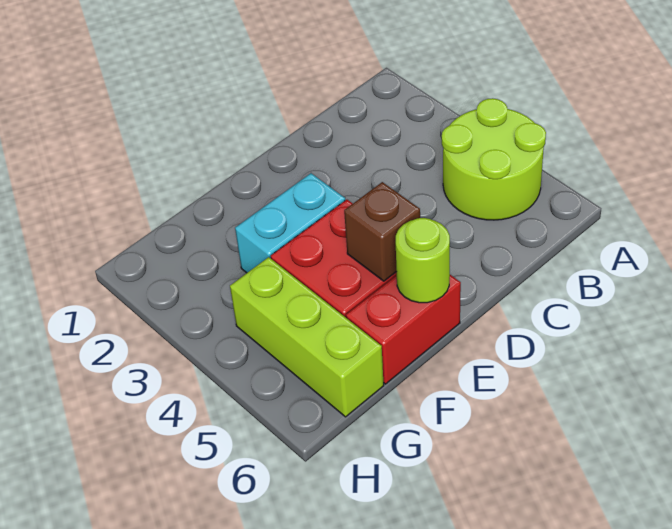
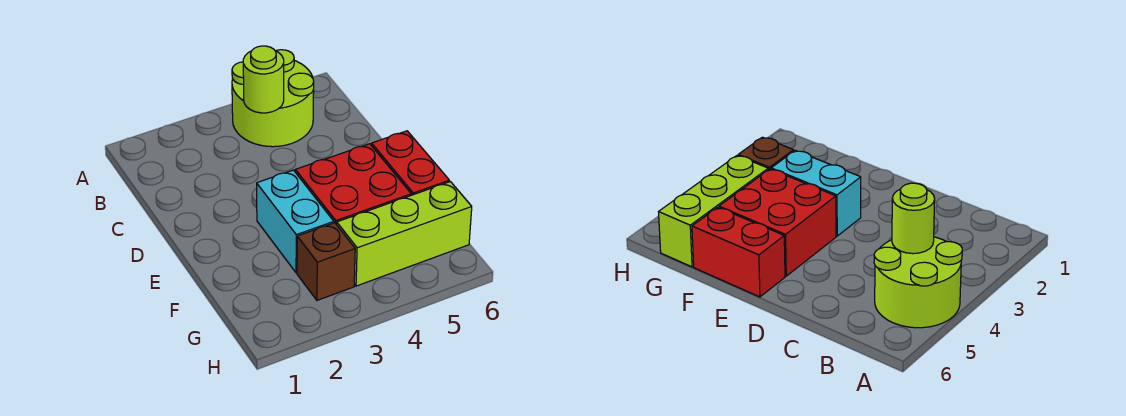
brown 1x1 brick [344,182,420,281] -> brown 1x1 brick moved to [297,223,355,300]
lime 1x1 round brick [396,218,450,303] -> lime 1x1 round brick moved to [243,46,284,113]

